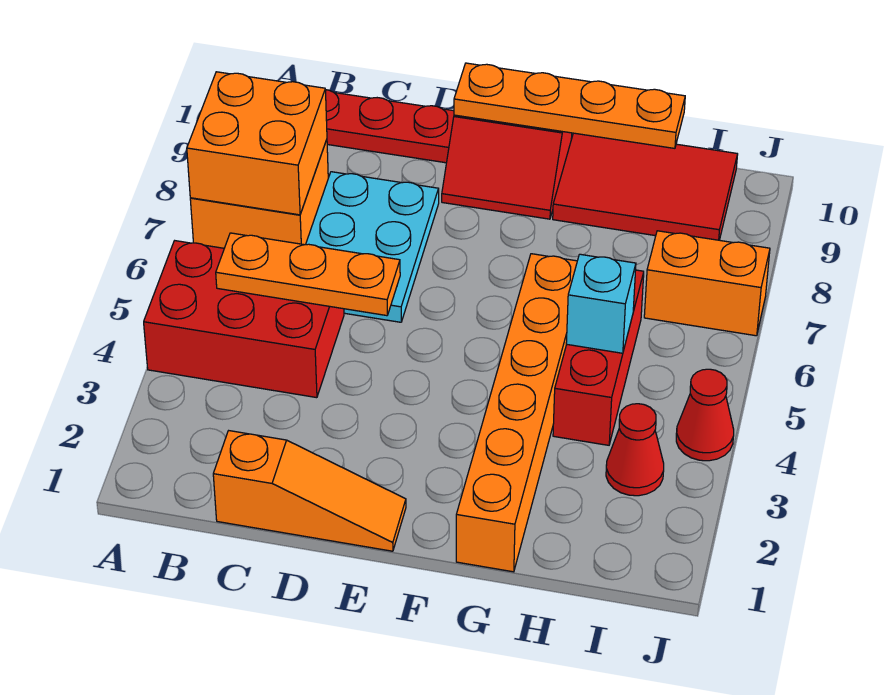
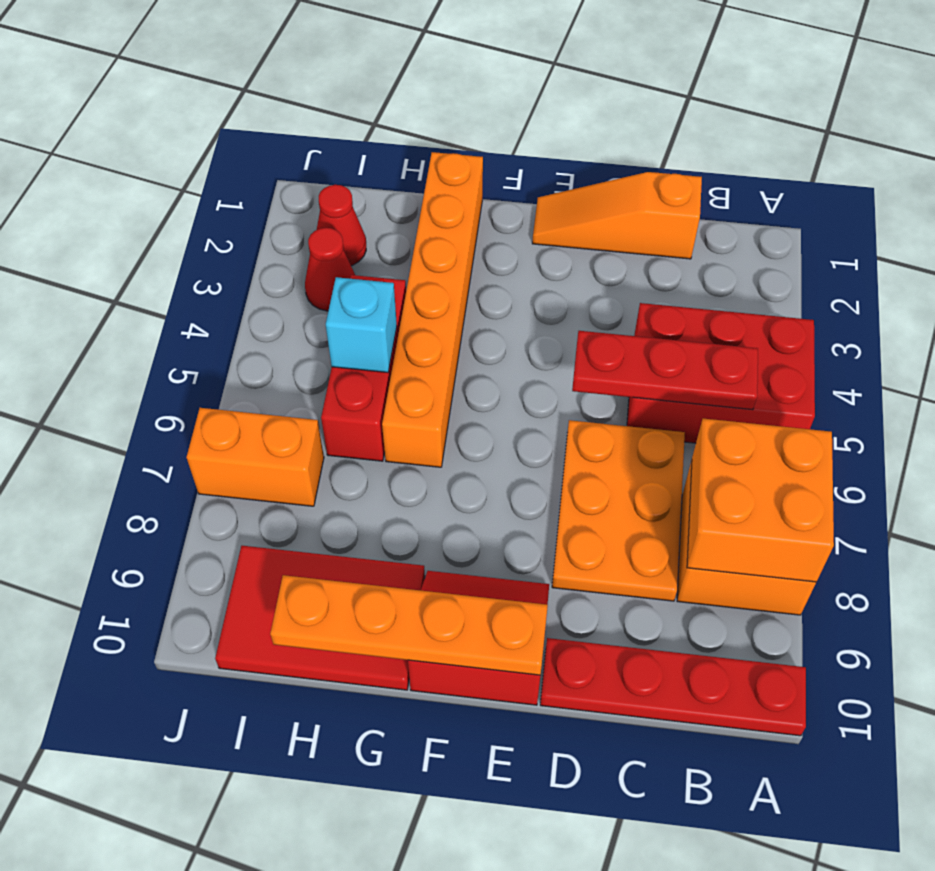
orange 1x3 plate [216,233,400,316] -> red 1x3 plate [572,331,758,410]
cyan 2x3 plate [306,172,439,322] -> orange 2x3 plate [552,420,685,601]
red 1x1 cone [676,369,734,461] -> red 1x1 cone moved to [317,185,366,266]

